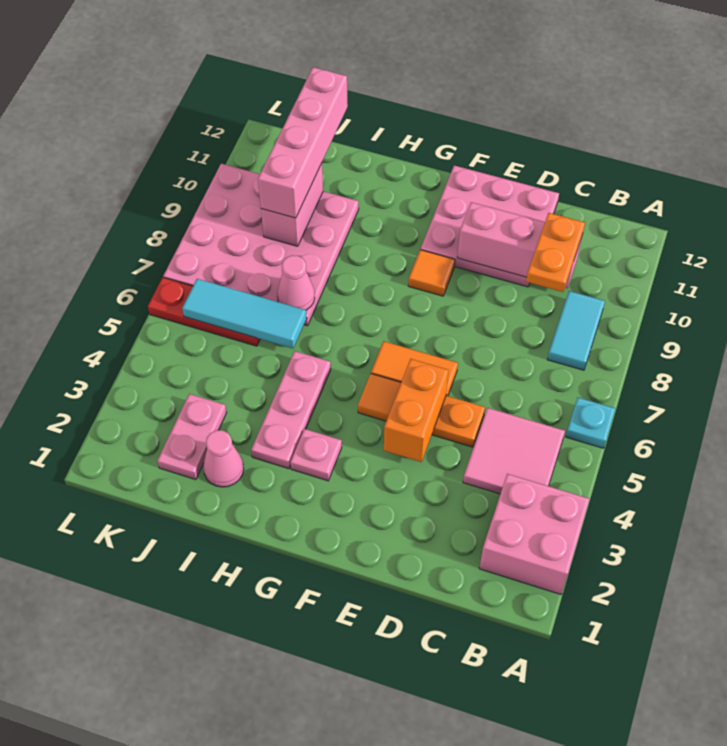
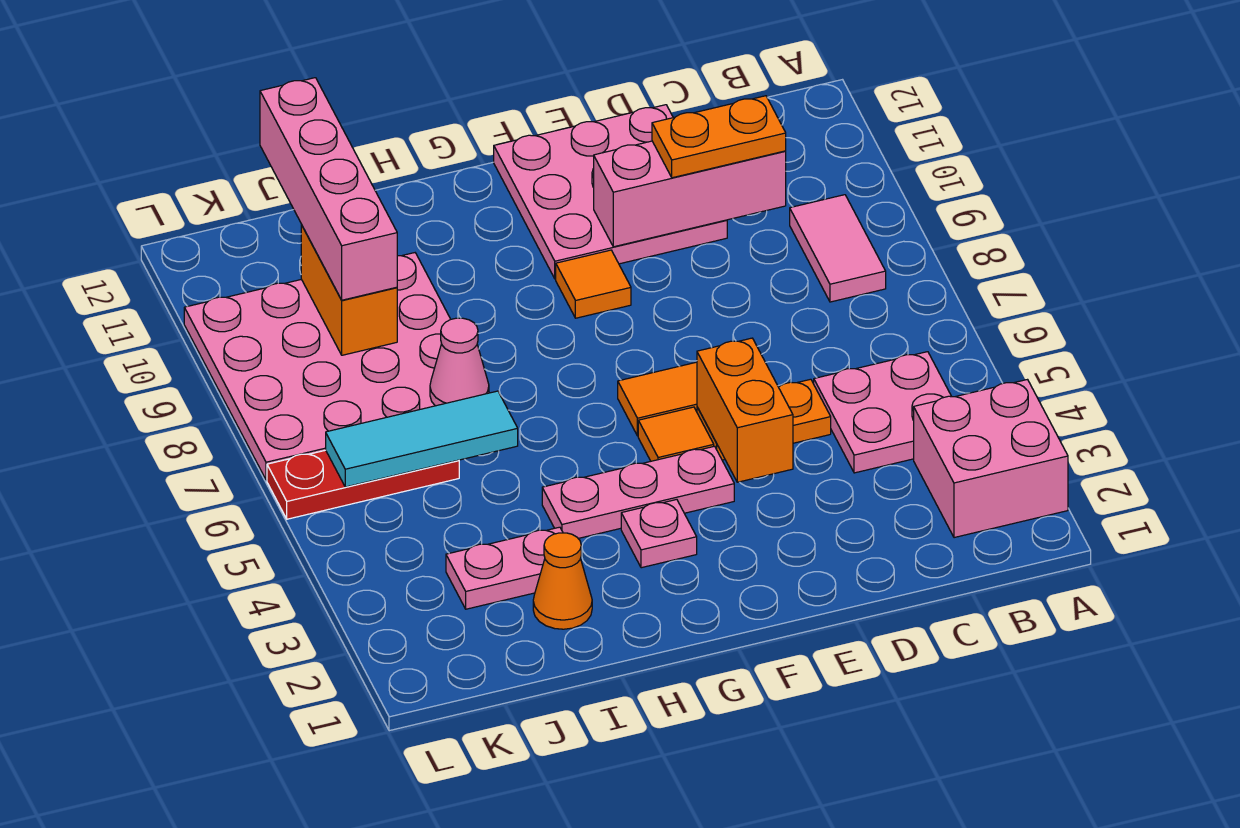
cyan 1x1 plate [566,398,615,448] -> none
pink 2x2 tile [463,408,565,494] -> pink 2x2 plate [814,352,952,473]
cyan 1x2 tile [547,291,605,370] -> pink 1x2 tile [790,195,886,302]
orange 1x2 plate [526,213,585,292] -> orange 1x2 plate turned to [652,96,786,178]
pink 1x3 plate [251,351,331,469] -> pink 1x3 plate turned to [542,446,734,538]
pink 1x1 cone [203,430,244,487] -> orange 1x1 cone [533,533,592,629]
pink 1x2 plate [158,394,227,480] -> pink 1x2 plate turned to [446,527,563,609]
pink 1x2 brick [261,163,323,246] -> orange 1x2 brick [301,225,397,355]

